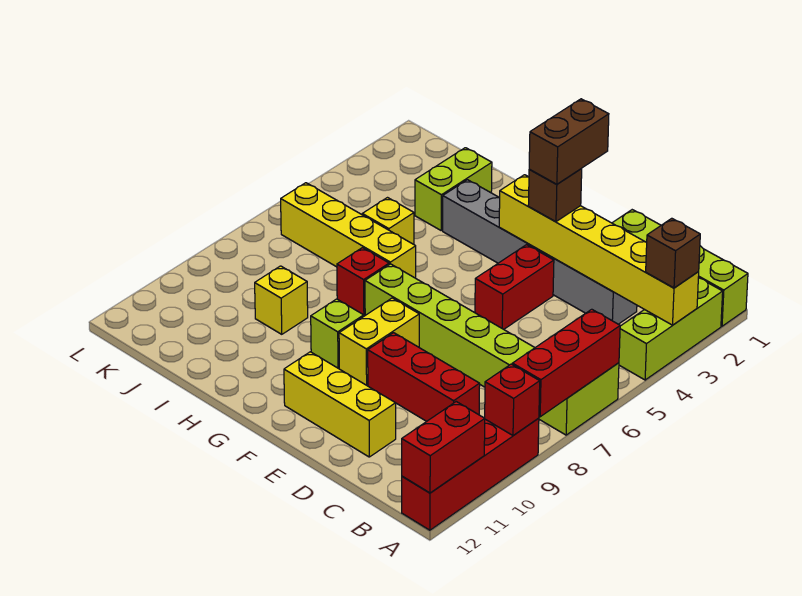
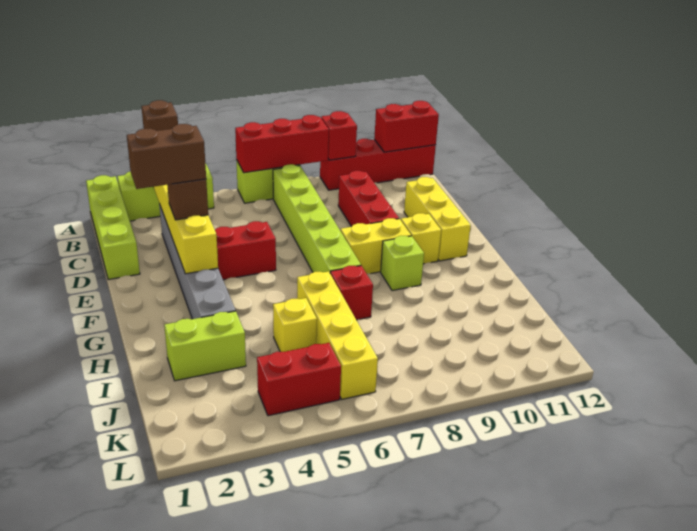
yellow 1x1 brick [255,266,308,334] -> yellow 1x1 brick moved to [401,213,441,264]
none -> red 1x2 brick [257,343,341,416]

